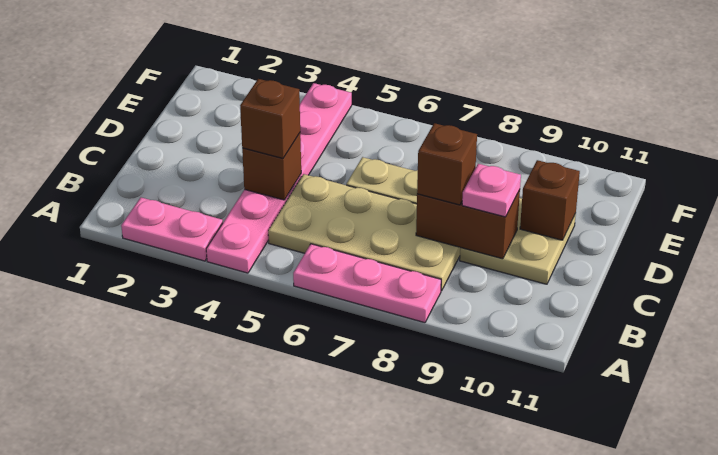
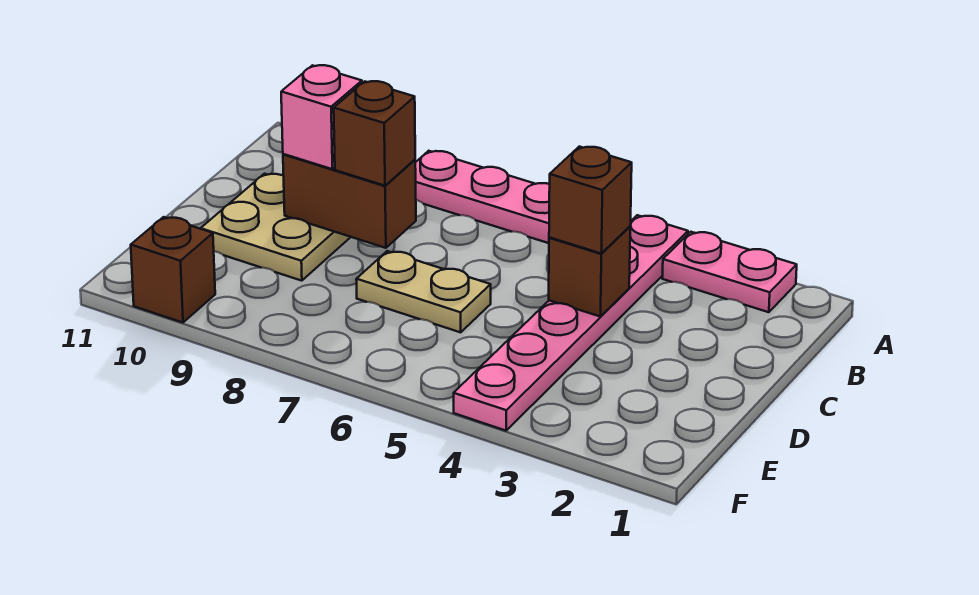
tan 2x4 plate [268,174,460,291] -> none
pink 1x1 plate [462,164,521,217] -> pink 1x1 brick [281,65,362,169]
brown 1x1 brick [520,160,580,240] -> brown 1x1 brick moved to [131,217,215,323]

